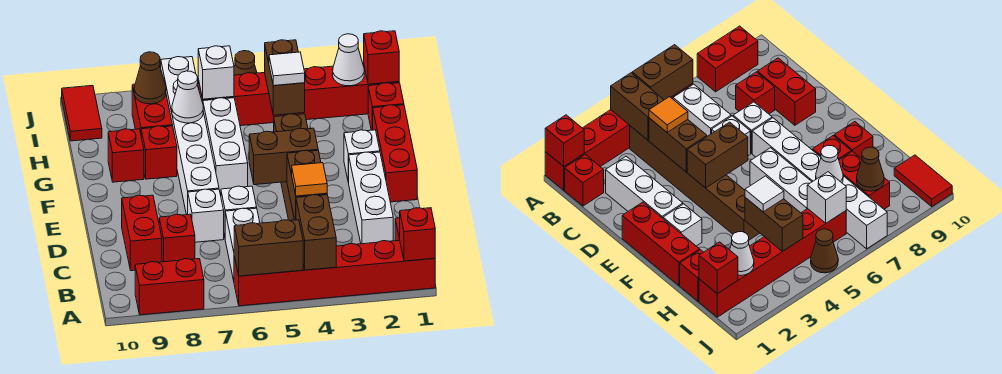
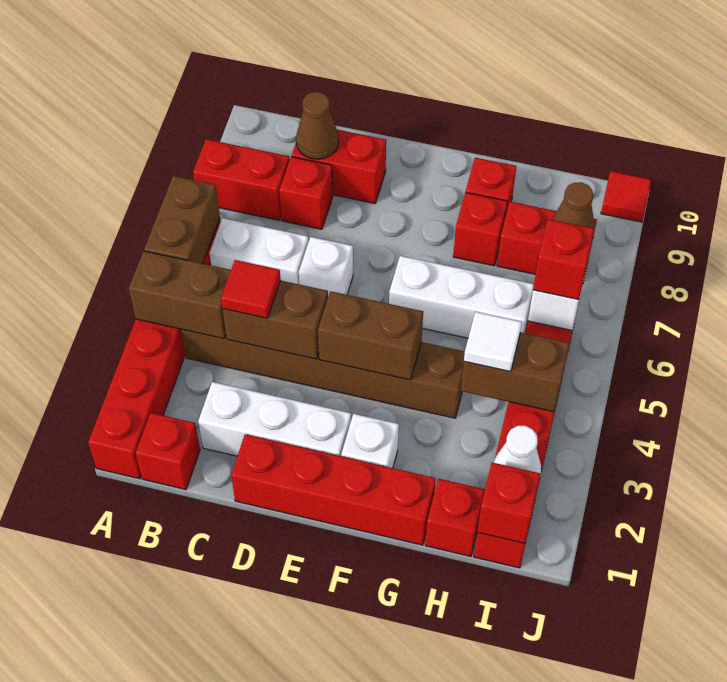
red 1x1 brick [399,208,435,261] -> red 1x1 brick moved to [533,219,594,300]
red 1x2 brick [135,259,204,315] -> red 1x2 brick turned to [193,139,289,220]
orange 1x1 tile [292,163,327,196] -> red 1x1 tile [221,260,281,318]
white 1x1 brick [188,189,224,242] -> none
red 1x3 brick [373,105,417,202] -> red 1x4 brick [231,434,436,545]
brown 1x2 brick [249,128,318,185] -> brown 1x2 brick turned to [318,291,423,380]
white 1x6 brick [161,57,219,215] -> none
white 1x1 cone [172,71,203,123] -> none
red 1x2 tile [62,85,102,141] -> red 1x1 tile [601,171,651,222]
brown 1x1 cone [234,51,257,75] -> brown 1x1 cone moved to [296,92,339,159]

